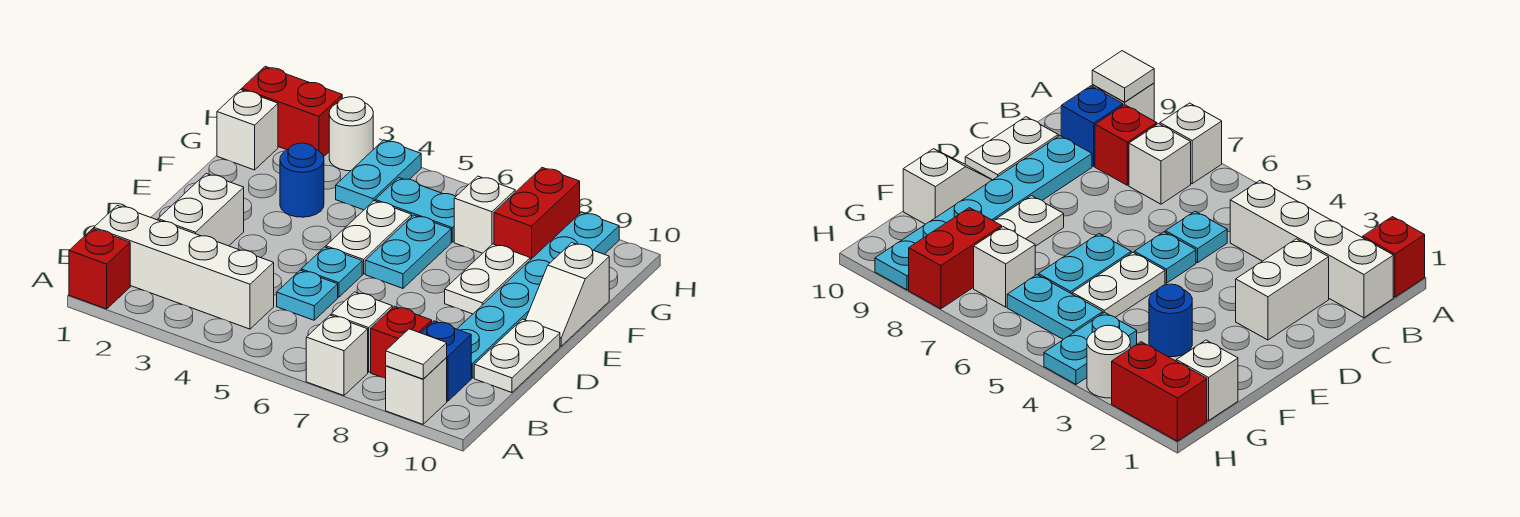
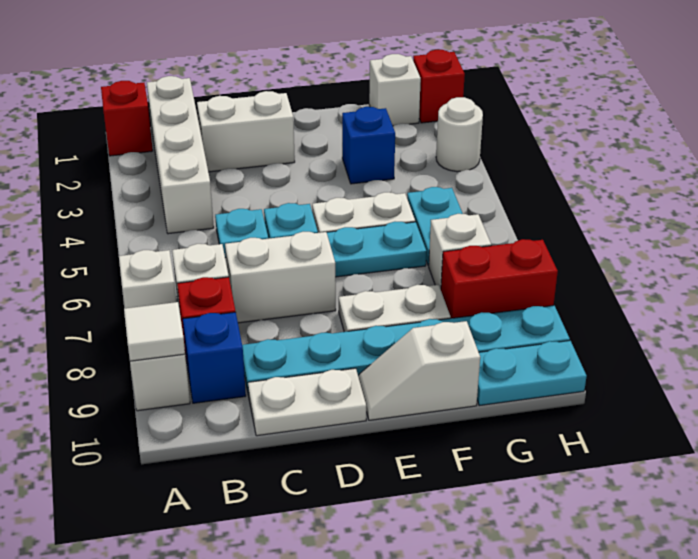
none -> white 1x2 brick [225,232,336,323]
blue 1x1 round brick [280,143,324,217] -> blue 1x1 brick [342,107,395,184]
cyan 1x2 plate [336,140,421,210] -> cyan 1x2 plate moved to [477,341,587,406]
red 1x2 brick [242,66,342,157] -> red 1x1 brick [413,50,465,123]

